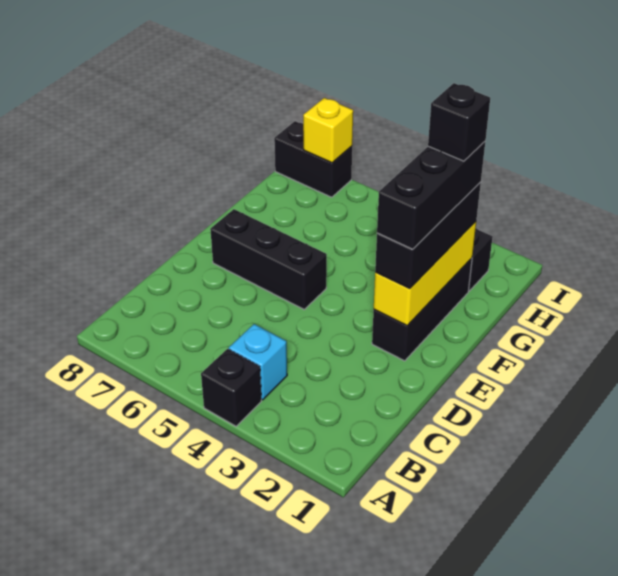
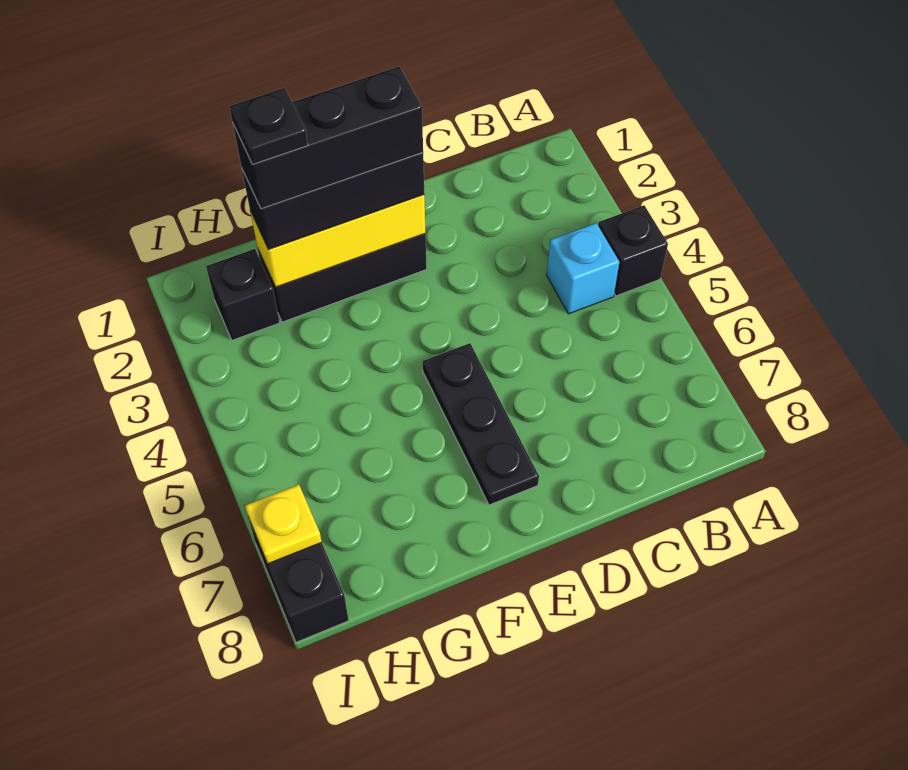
black 1x3 brick [210,209,327,309] -> black 1x3 plate [423,343,539,505]
black 1x1 brick [428,83,490,161] -> black 1x1 plate [229,88,308,164]
yellow 1x1 brick [303,98,353,163] -> yellow 1x1 plate [245,485,322,564]

